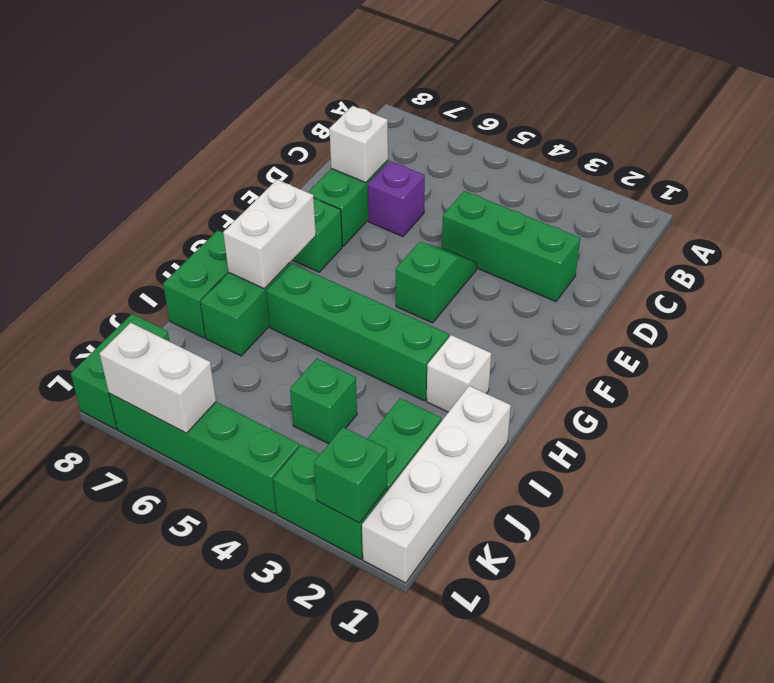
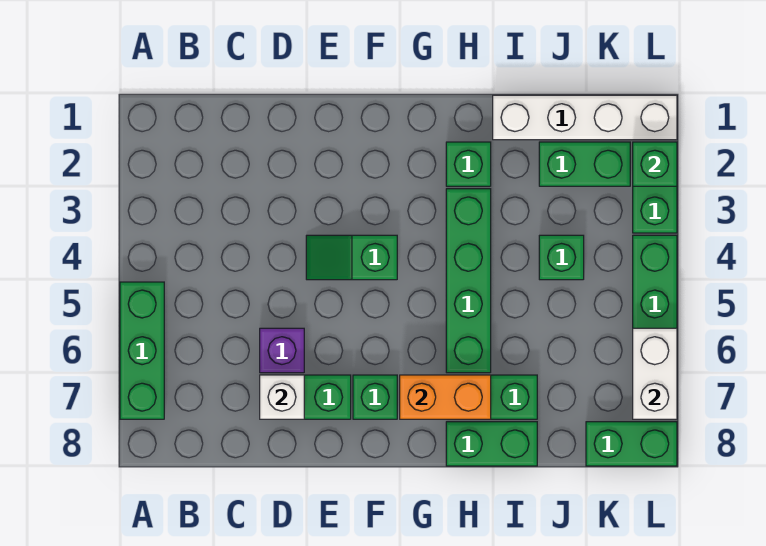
green 1x3 brick [442,191,580,302] -> green 1x3 brick moved to [120,282,164,419]
white 1x2 brick [223,180,316,289] -> orange 1x2 brick [400,375,491,419]
white 1x1 brick [427,335,491,412] -> green 1x1 brick [446,142,491,186]

